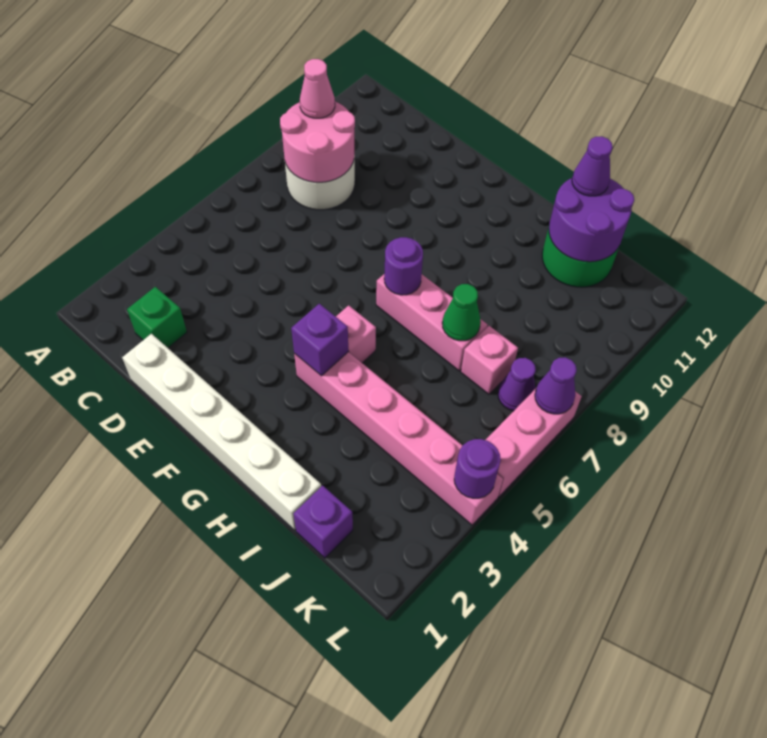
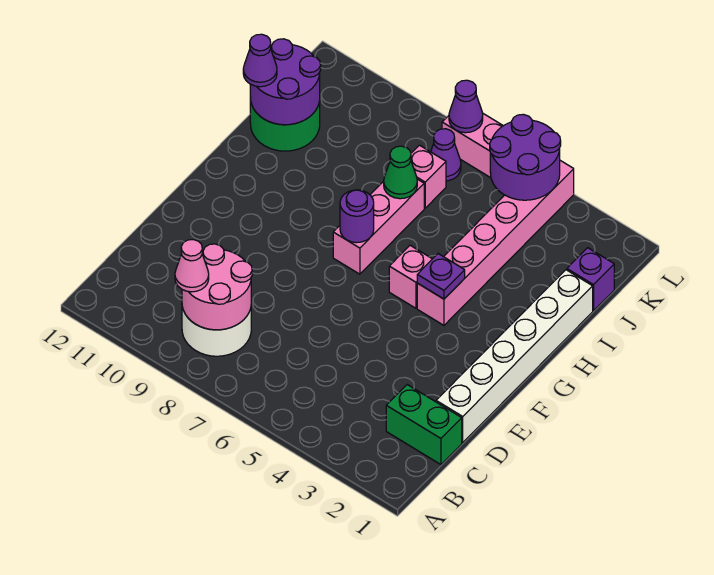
green 1x1 brick [127,287,187,348] -> green 1x2 brick [386,385,462,465]
purple 1x1 brick [291,304,348,376] -> purple 1x1 plate [417,254,465,299]
purple 1x1 round brick [454,439,501,498] -> purple 2x2 round brick [490,114,561,200]

